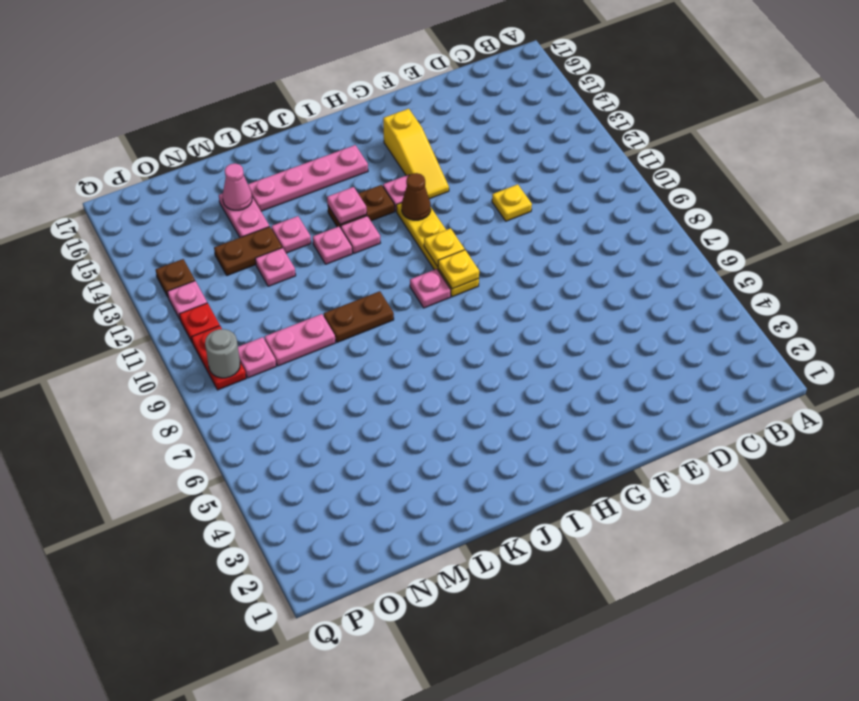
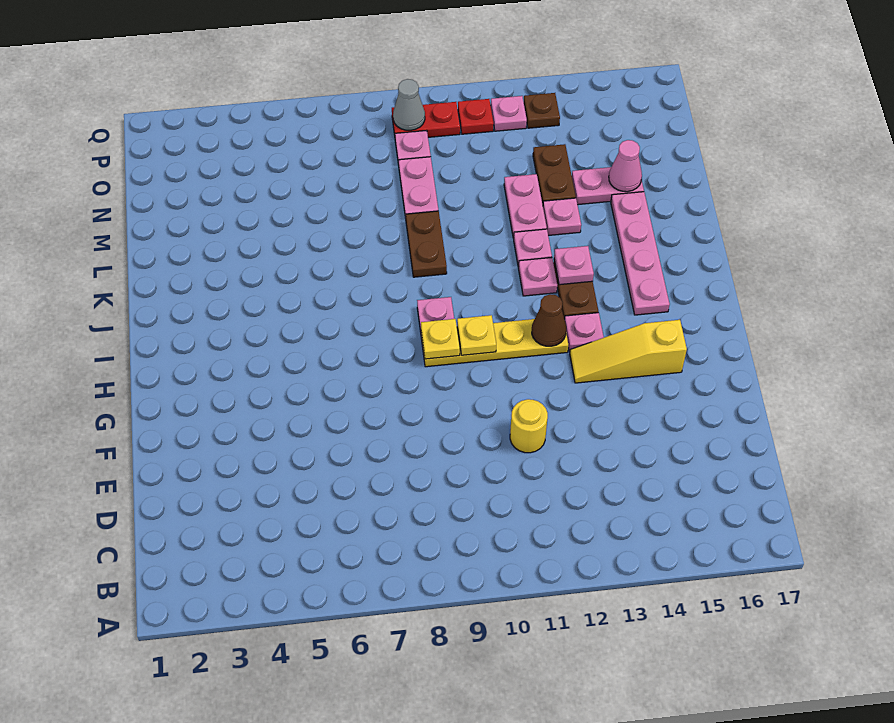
yellow 1x1 plate [492,184,532,221] -> yellow 1x1 round brick [510,399,548,453]
pink 1x1 plate [255,248,296,286] -> pink 1x2 plate [504,174,547,239]
grey 1x1 round brick [205,329,240,378] -> grey 1x1 cone [393,79,425,130]

